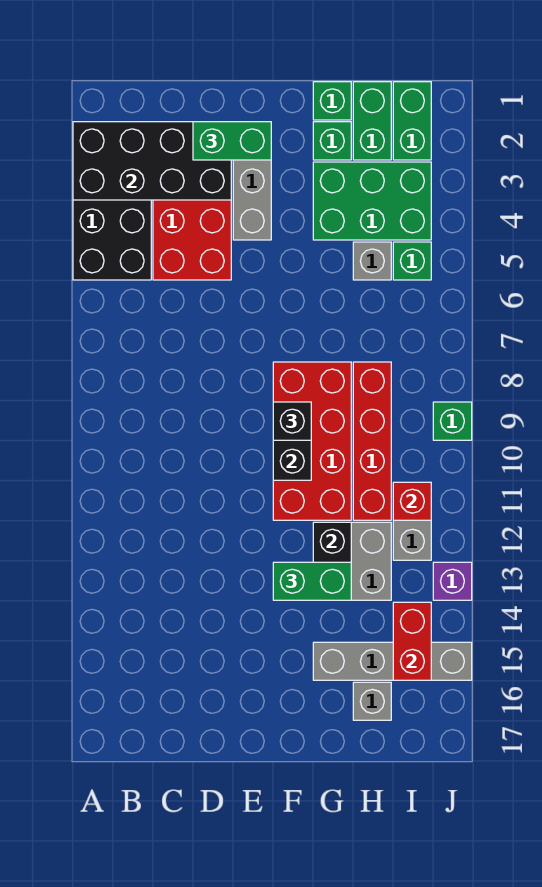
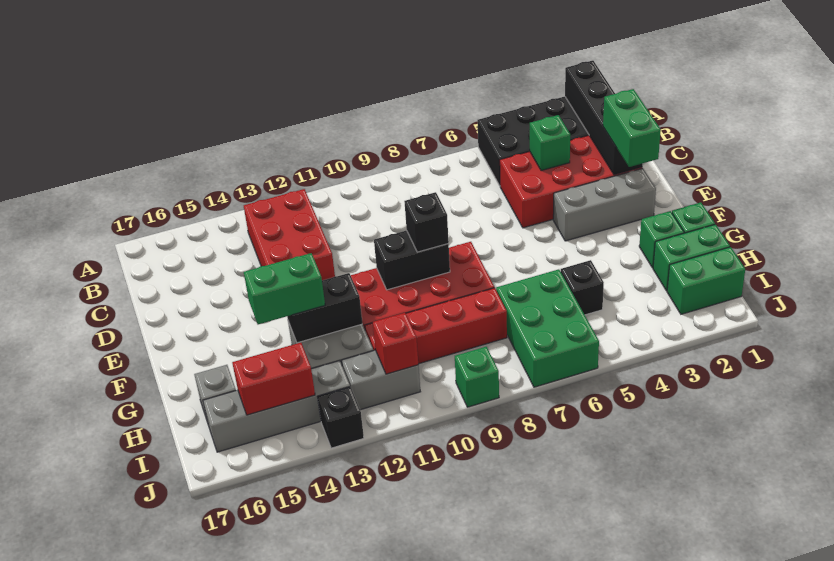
black 2x4 brick [73,122,231,200] -> black 1x4 brick [565,61,643,175]
none -> red 2x3 brick [244,189,335,280]
green 1x2 brick [273,562,351,600] -> green 1x2 brick turned to [244,253,325,324]
green 2x3 brick [313,162,431,240] -> green 2x3 brick moved to [496,269,599,387]
grey 1x4 brick [313,642,472,680] -> grey 1x4 brick turned to [203,361,350,452]
grey 1x1 brick [353,242,391,280] -> black 1x1 brick [561,260,604,315]
green 1x1 brick [393,242,431,280] -> green 1x1 brick moved to [530,115,570,171]
purple 1x1 brick [433,562,472,600] -> black 1x1 brick [317,387,364,448]

